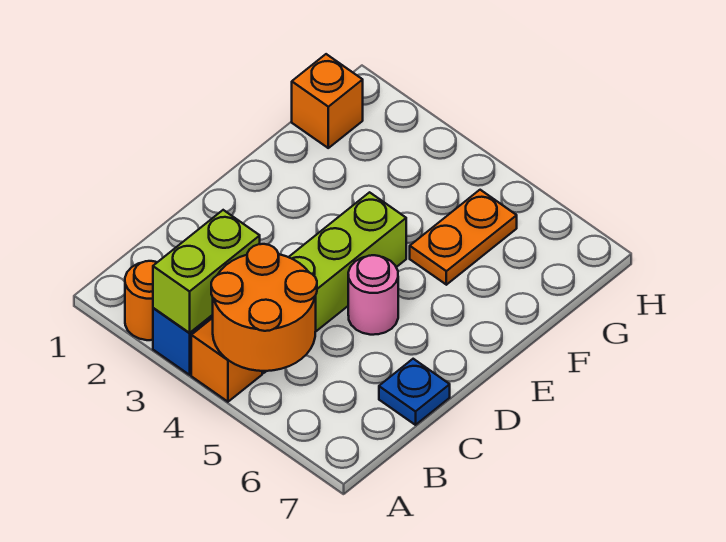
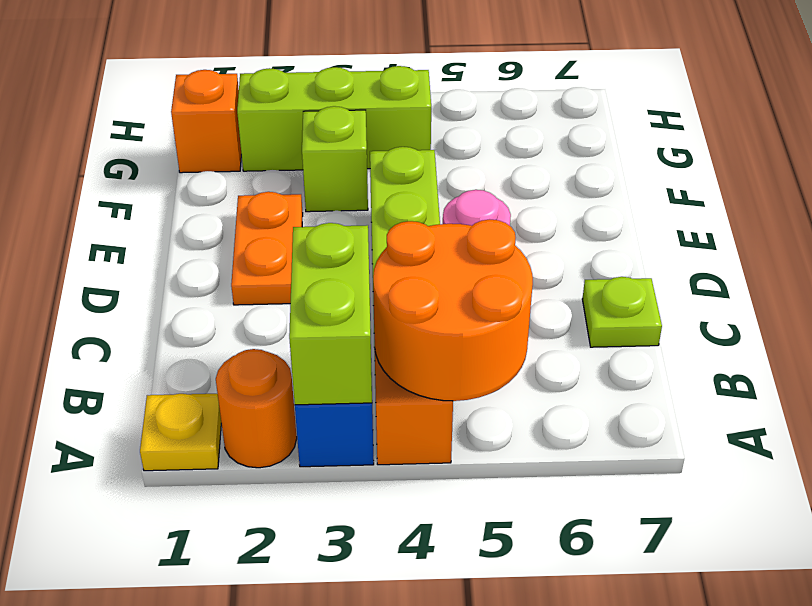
none -> yellow 1x1 plate [140,394,221,471]
blue 1x1 plate [379,359,450,425] -> lime 1x1 plate [582,277,662,347]
none -> lime 1x1 brick [302,106,368,212]
orange 1x2 plate [410,190,517,285] -> orange 1x2 plate moved to [231,192,303,305]
none -> lime 1x3 brick [237,66,431,171]

